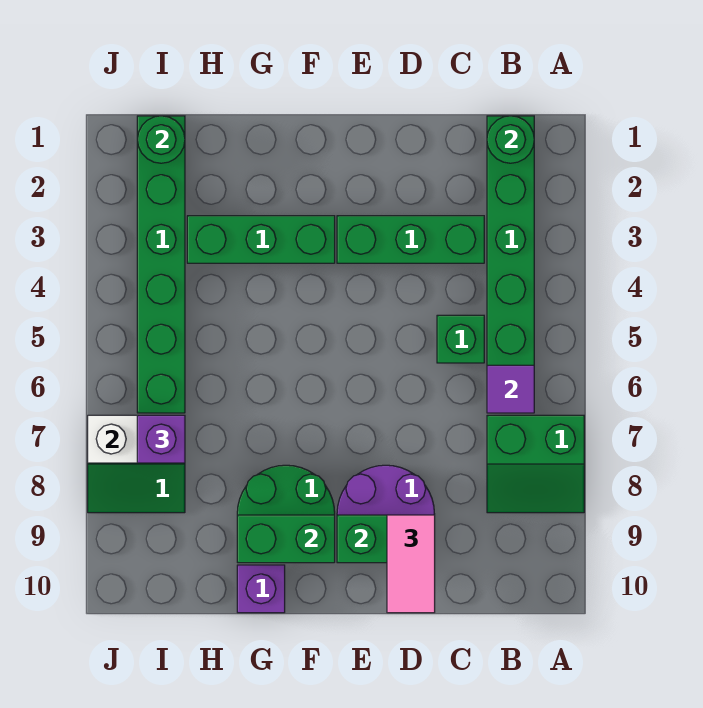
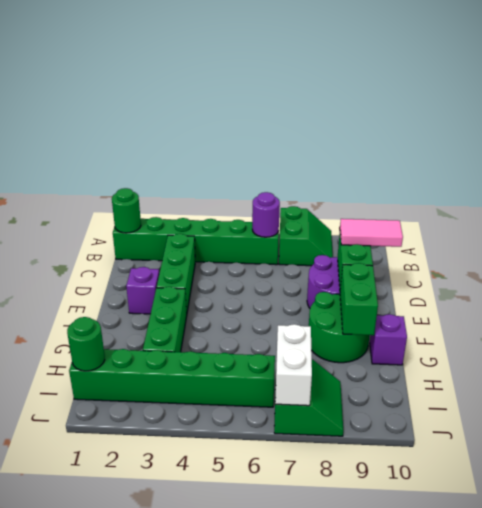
purple 1x1 tile [487,365,534,413] -> purple 1x1 round brick [252,192,280,237]
green 1x1 brick [437,315,484,363] -> none
purple 1x1 brick [137,415,185,463] -> purple 1x1 brick moved to [126,267,159,314]

